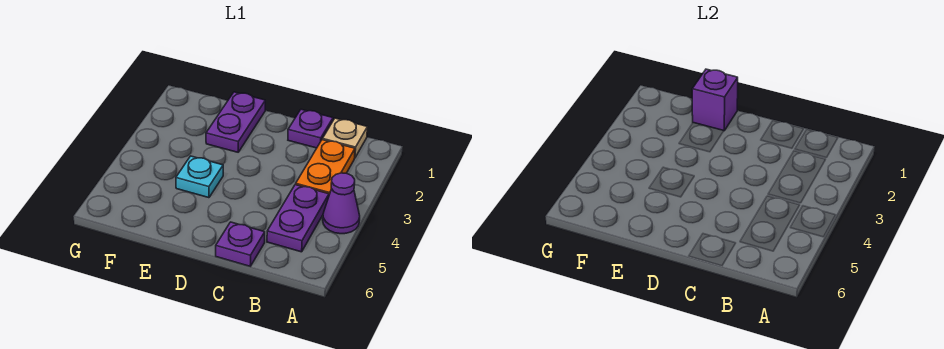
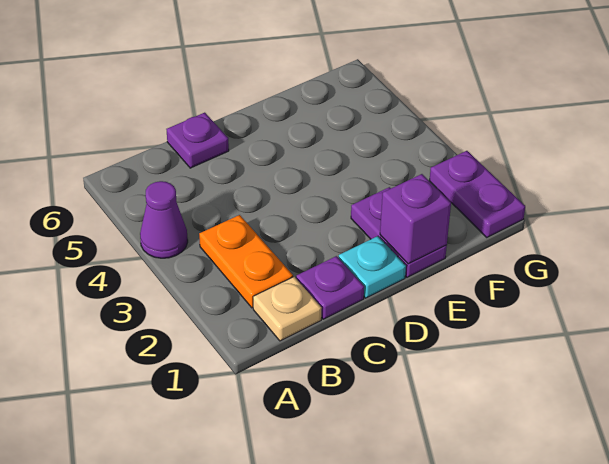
purple 1x2 plate [267,185,329,252] -> purple 1x2 plate moved to [429,151,525,237]
cyan 1x1 plate [176,156,223,198] -> cyan 1x1 plate moved to [339,236,406,298]

